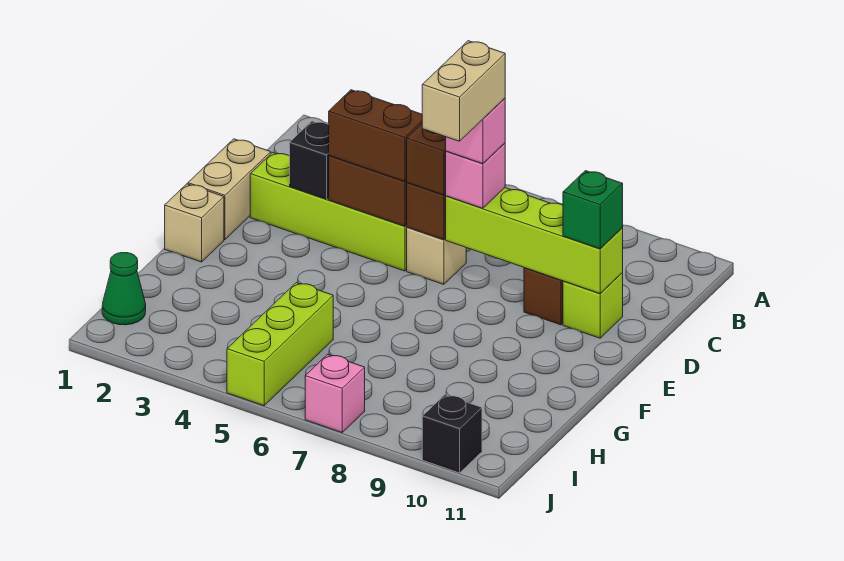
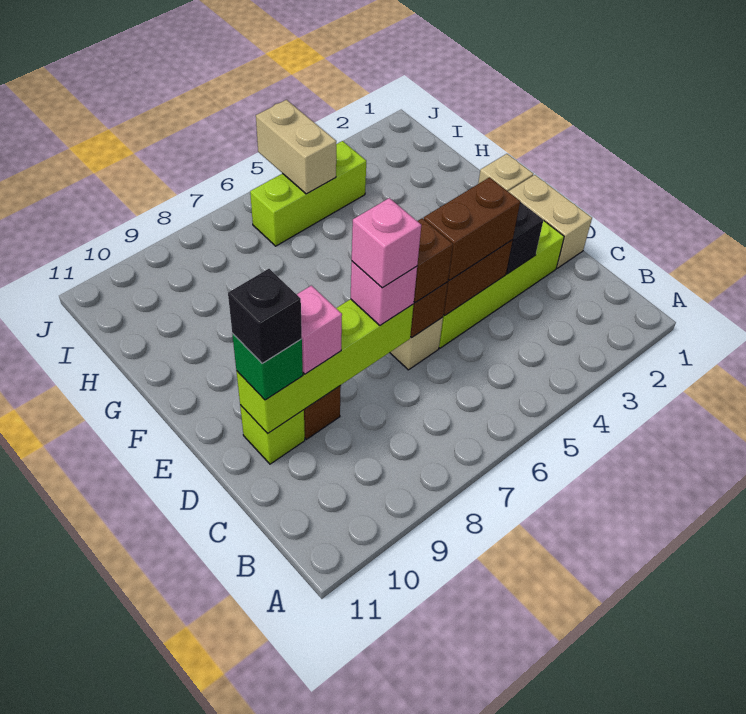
tan 1x2 brick [422,41,505,141] -> tan 1x2 brick moved to [256,100,336,194]
lime 1x3 brick [227,283,333,406] -> lime 1x3 brick turned to [250,141,366,246]
green 1x1 cone [102,253,146,325] -> none
pink 1x1 brick [305,354,365,432] -> pink 1x1 brick moved to [297,286,342,374]
black 1x1 brick [422,395,482,473] -> black 1x1 brick moved to [228,269,302,363]

